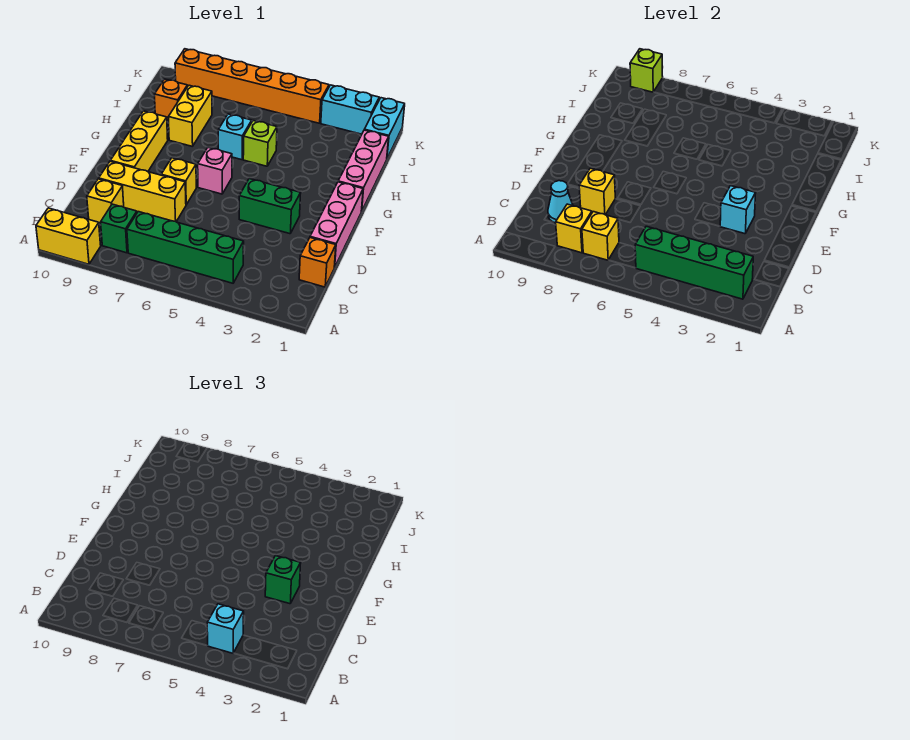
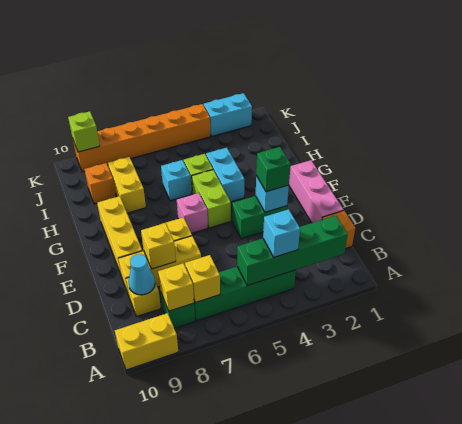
none -> lime 1x2 brick [192,170,231,228]
pink 1x3 brick [338,130,389,211] -> none
cyan 1x2 brick [364,98,405,158] -> cyan 1x2 brick moved to [206,148,244,202]

